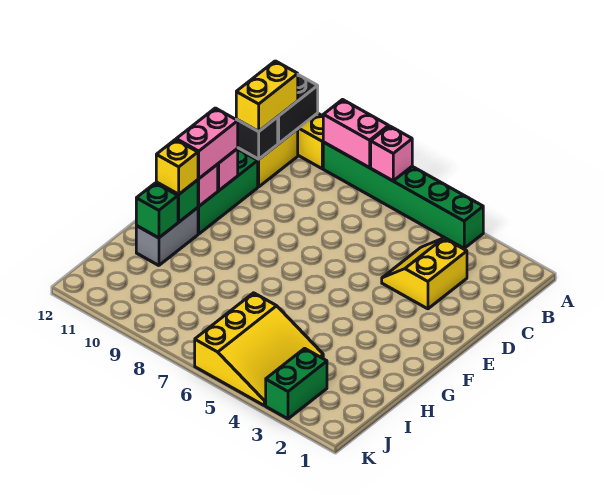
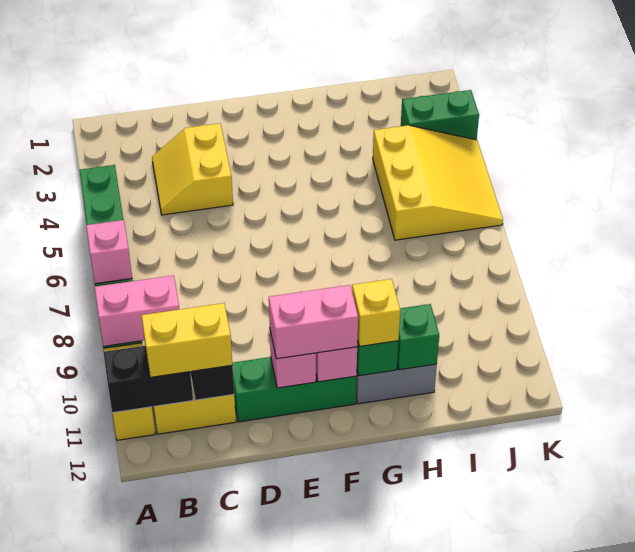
pink 1x2 brick [323,100,389,168] -> pink 1x2 brick turned to [95,275,179,346]
yellow 2x2 slope [382,238,467,309] -> yellow 2x2 slope turned to [152,123,233,215]
yellow 3x3 slope [195,293,323,406] -> yellow 3x3 slope turned to [373,125,503,240]

